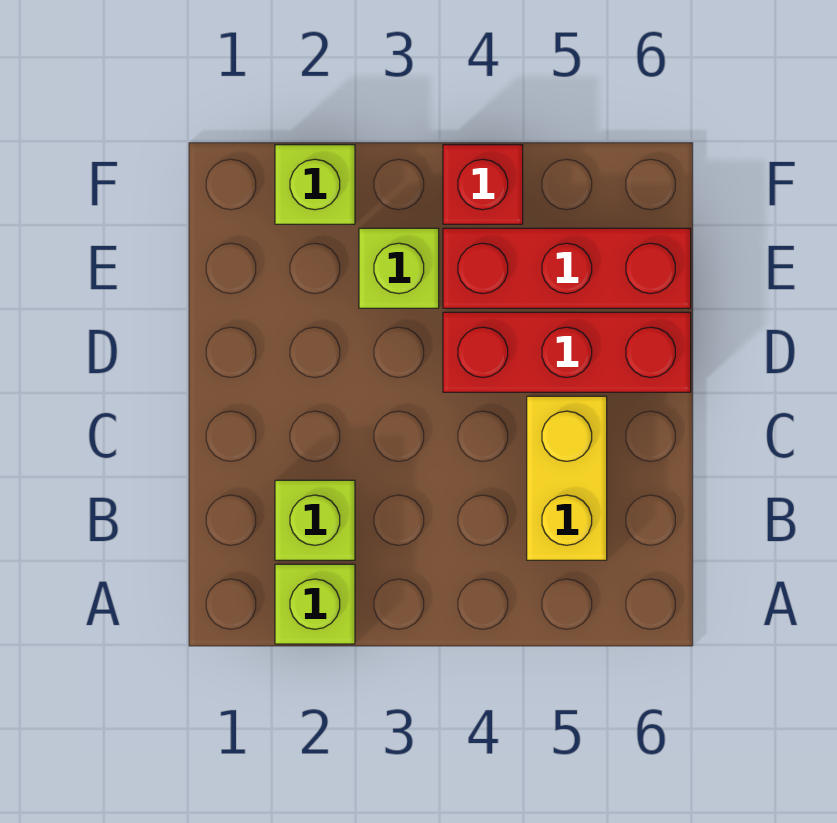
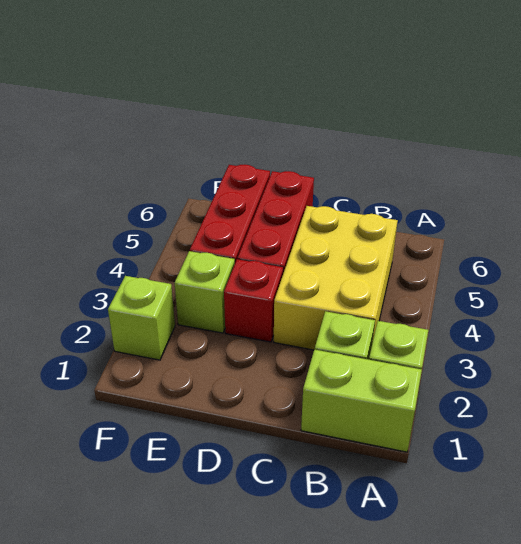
none -> lime 1x2 brick [301,350,422,452]
yellow 1x2 brick [527,396,607,560] -> yellow 2x3 brick [274,206,398,350]
red 1x1 brick [443,145,523,224] -> red 1x1 brick moved to [224,259,283,342]

